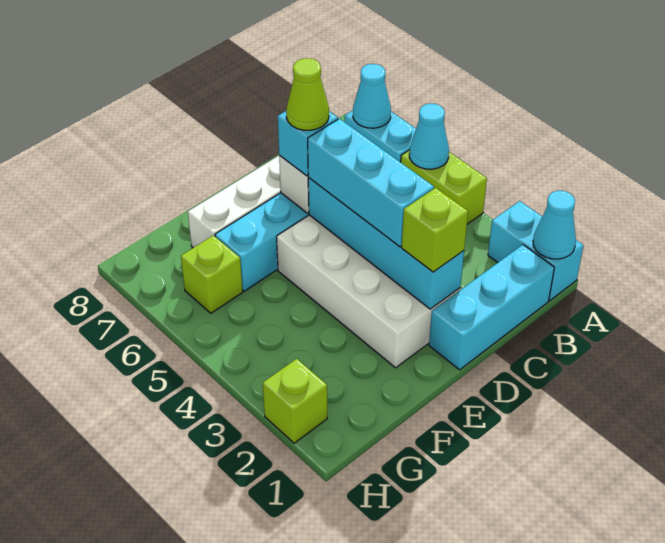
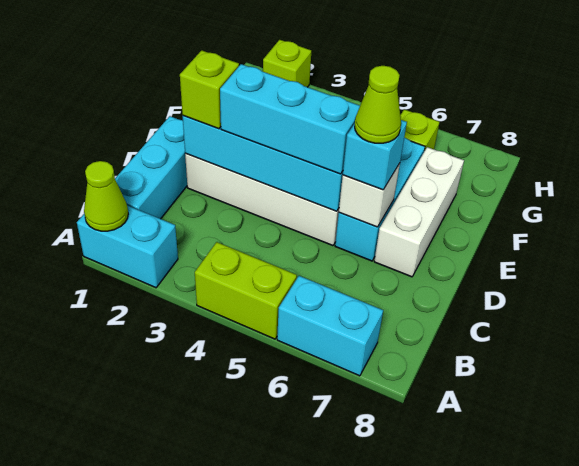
cyan 1x1 cone [533,191,576,259] -> lime 1x1 cone [84,161,128,231]
cyan 1x1 cone [409,104,449,169] -> none
cyan 1x1 cone [353,64,391,128] -> none

